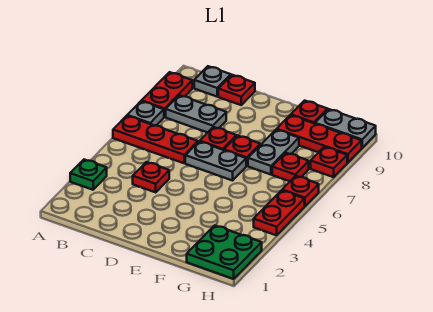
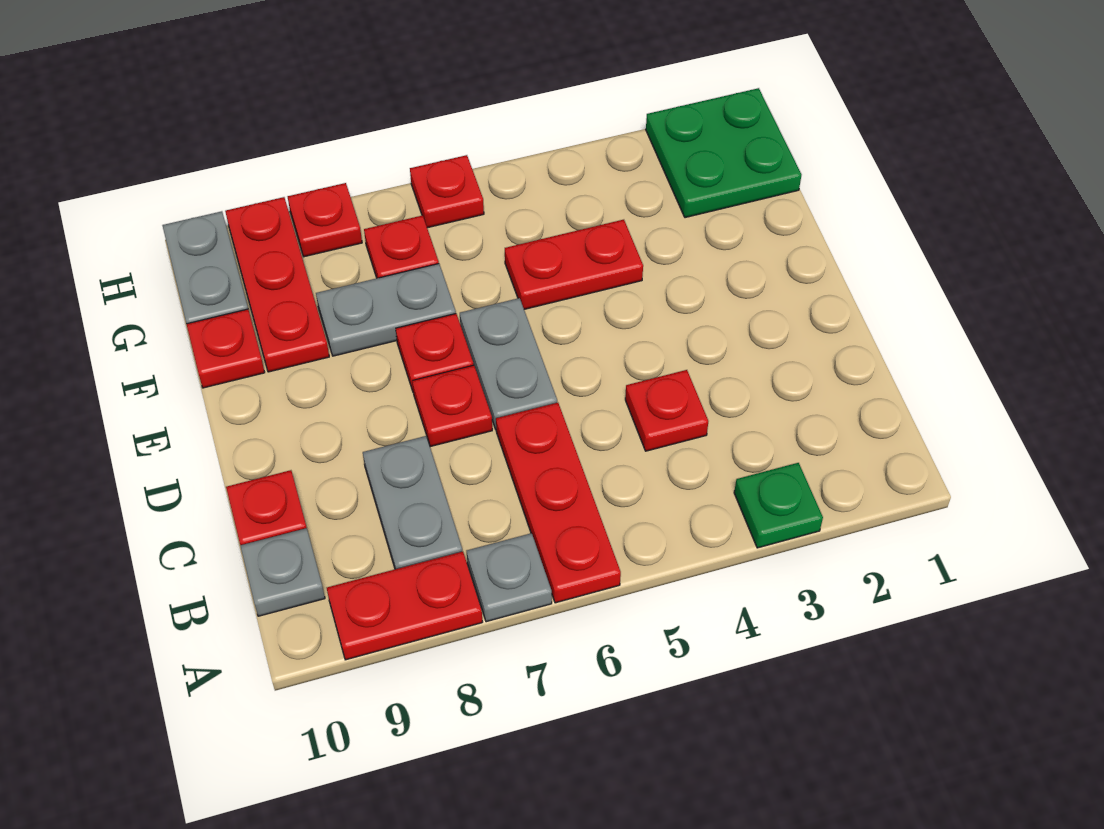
red 1x2 plate [254,190,304,235] -> red 1x2 plate moved to [505,220,643,309]

